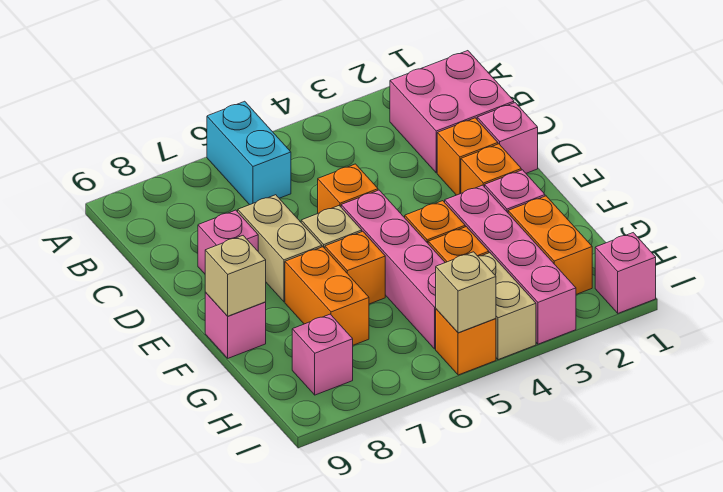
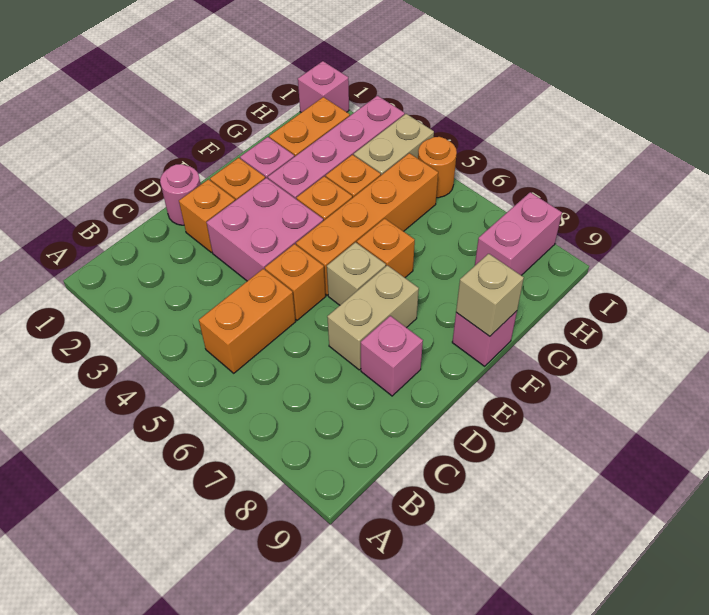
cyan 1x2 brick [207,101,291,205] -> none
pink 2x2 brick [390,51,514,173] -> pink 2x2 brick moved to [207,178,323,281]
pink 1x1 brick [477,103,538,173] -> pink 1x1 round brick [160,164,201,225]
pink 1x4 brick [341,190,445,349] -> orange 1x4 brick [296,153,438,295]
orange 1x2 brick [285,247,369,345] -> orange 1x2 brick moved to [199,269,296,373]
pink 1x1 brick [292,314,353,395] -> pink 1x2 brick [475,192,562,275]
orange 1x1 brick [436,309,496,375] -> orange 1x1 round brick [418,137,457,198]
tan 1x1 brick [436,252,496,333] -> none

